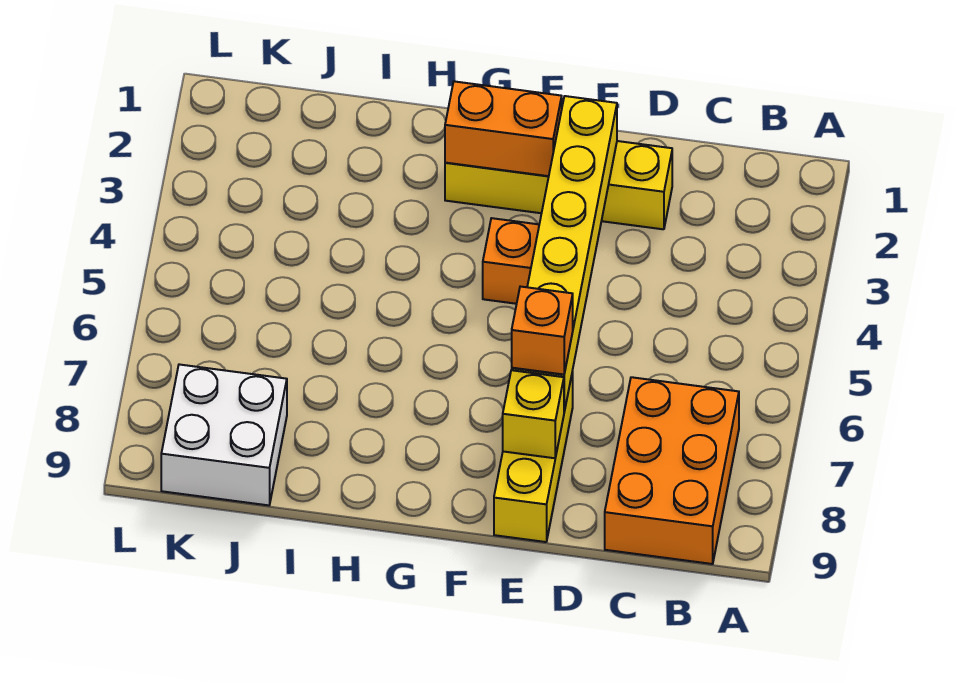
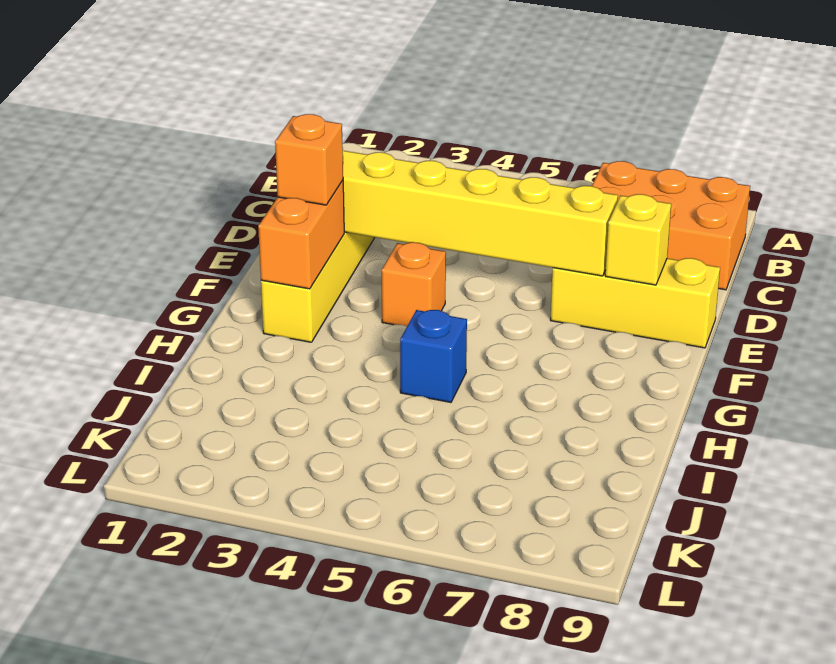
orange 1x1 brick [512,287,573,374] -> orange 1x1 brick moved to [275,114,343,205]
none -> blue 1x1 brick [400,310,467,402]
white 2x2 brick [161,364,287,505] -> none

